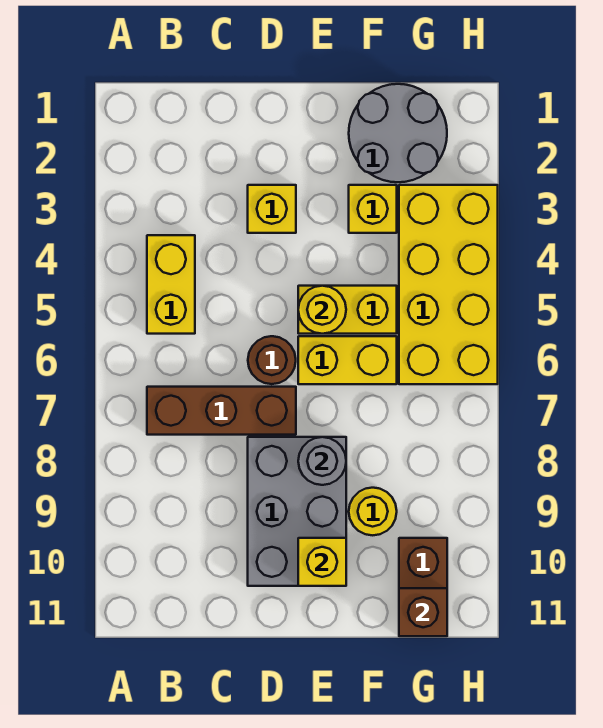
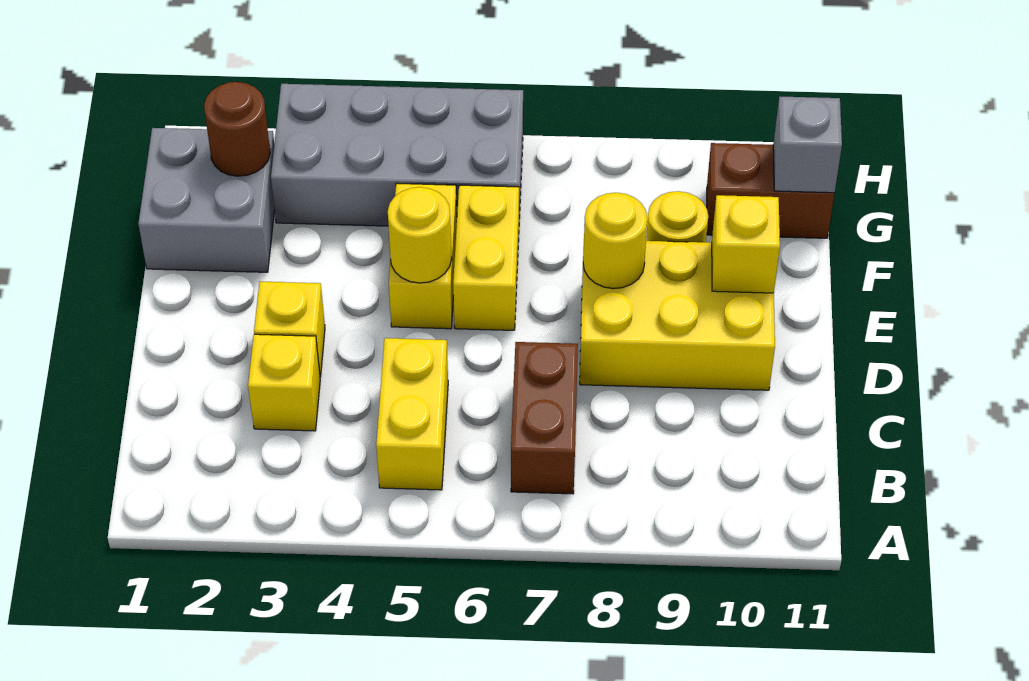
yellow 1x2 brick [147,235,195,334] -> yellow 1x2 brick turned to [376,338,448,490]
brown 1x3 brick [147,387,296,435] -> brown 1x2 brick [511,342,578,494]
brown 1x1 round brick [248,336,296,384] -> brown 1x1 round brick moved to [204,82,270,176]
grey 2x3 brick [248,437,346,586] -> yellow 2x3 brick [580,241,775,390]
grey 1x1 round brick [298,437,346,485] -> yellow 1x1 round brick [583,193,647,289]
grey 2x2 round brick [349,84,447,182] -> grey 2x2 brick [138,128,275,272]
yellow 1x1 brick [349,185,397,233] -> yellow 1x1 brick moved to [248,334,320,431]
yellow 2x4 brick [399,185,498,384] -> grey 2x4 brick [271,84,523,226]
brown 1x1 brick [399,588,447,636] -> grey 1x1 brick [773,96,842,193]

